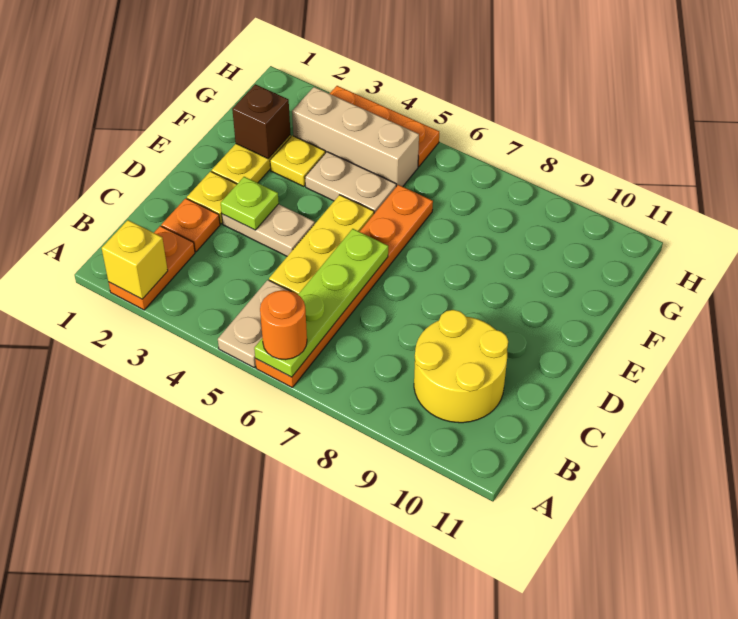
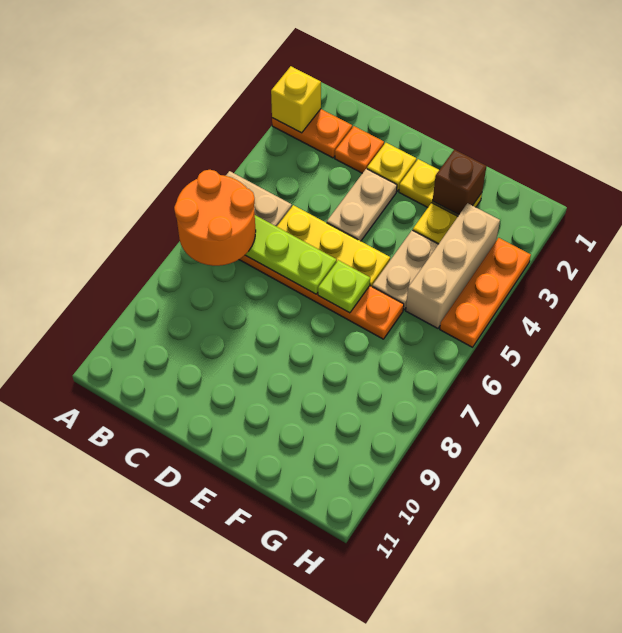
orange 1x1 round brick [260,290,307,360] -> orange 2x2 round brick [174,170,256,266]
yellow 2x2 round brick [414,310,508,423] -> none
lime 1x1 plate [221,177,279,230] -> lime 1x1 plate moved to [318,260,370,313]

